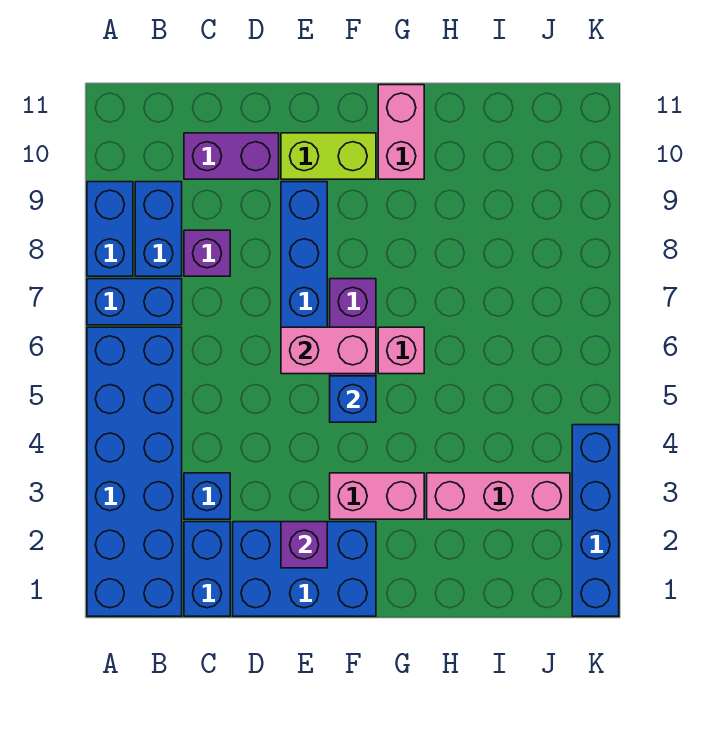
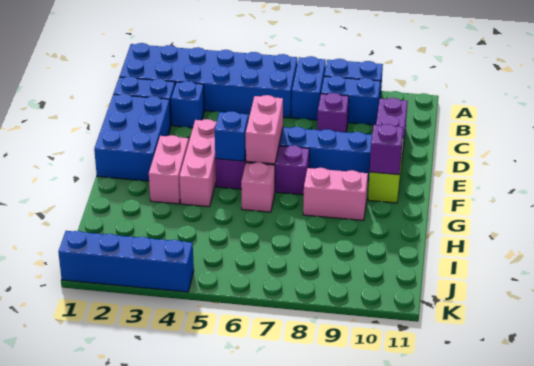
purple 1x1 brick [281,522,327,568] -> purple 1x1 brick moved to [370,124,403,175]
pink 1x2 brick [378,85,424,179] -> pink 1x2 brick moved to [303,168,368,220]
pink 1x3 brick [427,473,570,519] -> pink 1x3 brick moved to [179,119,217,207]

